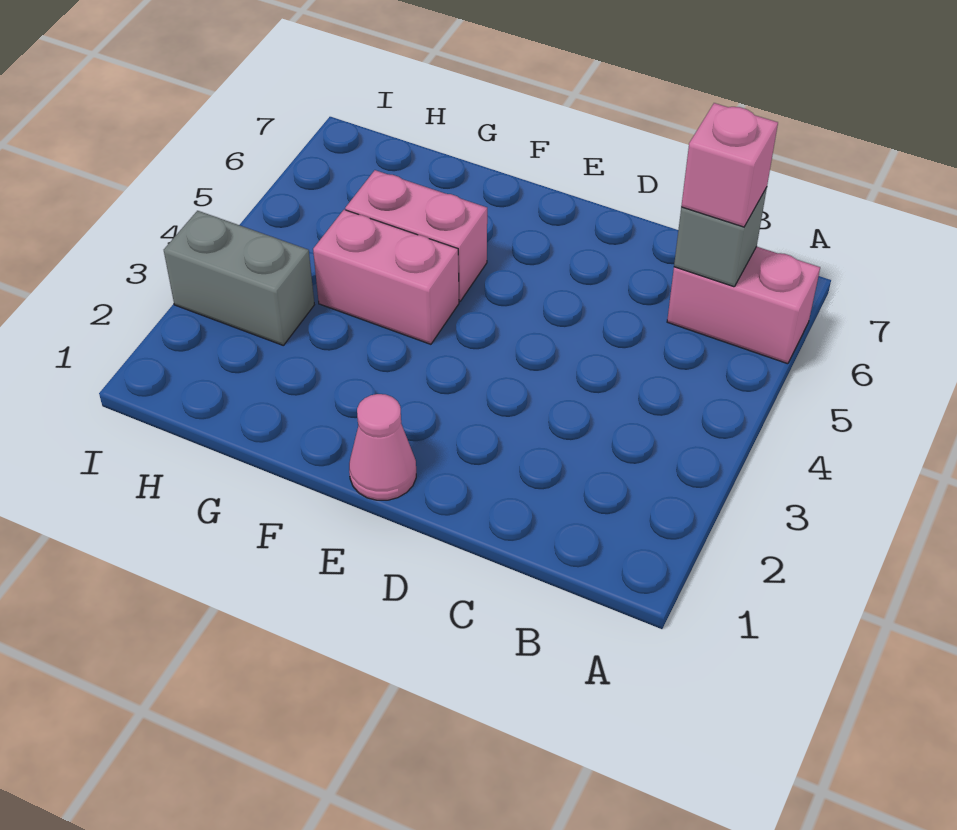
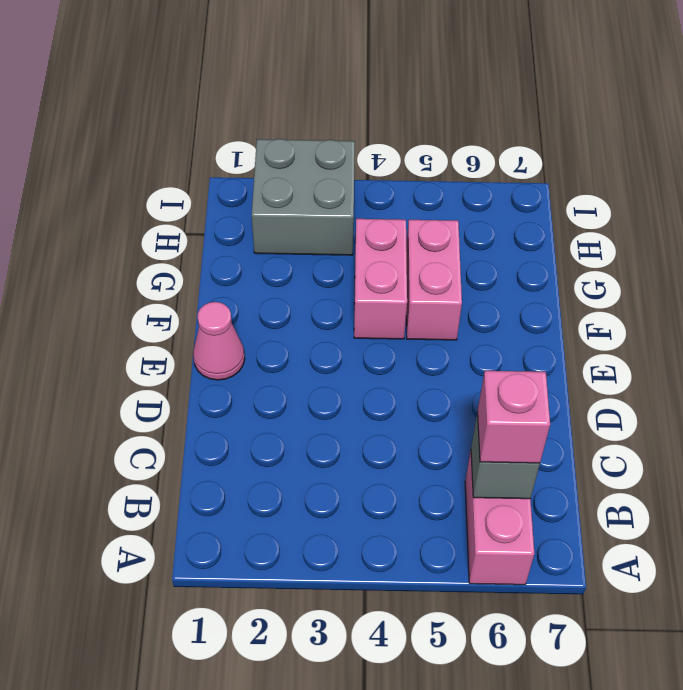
grey 1x2 brick [164,211,314,345] -> grey 2x2 brick [252,139,355,255]

